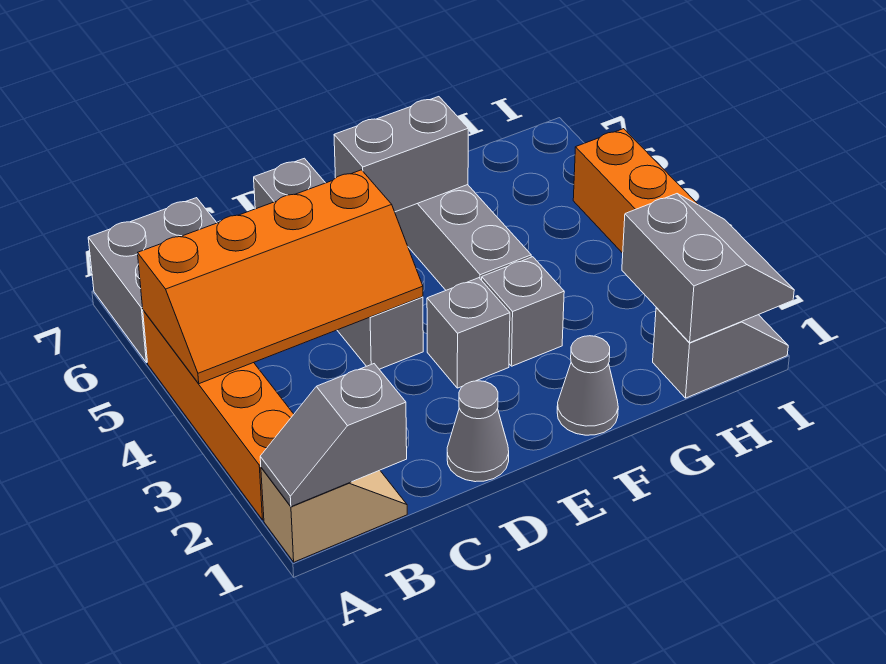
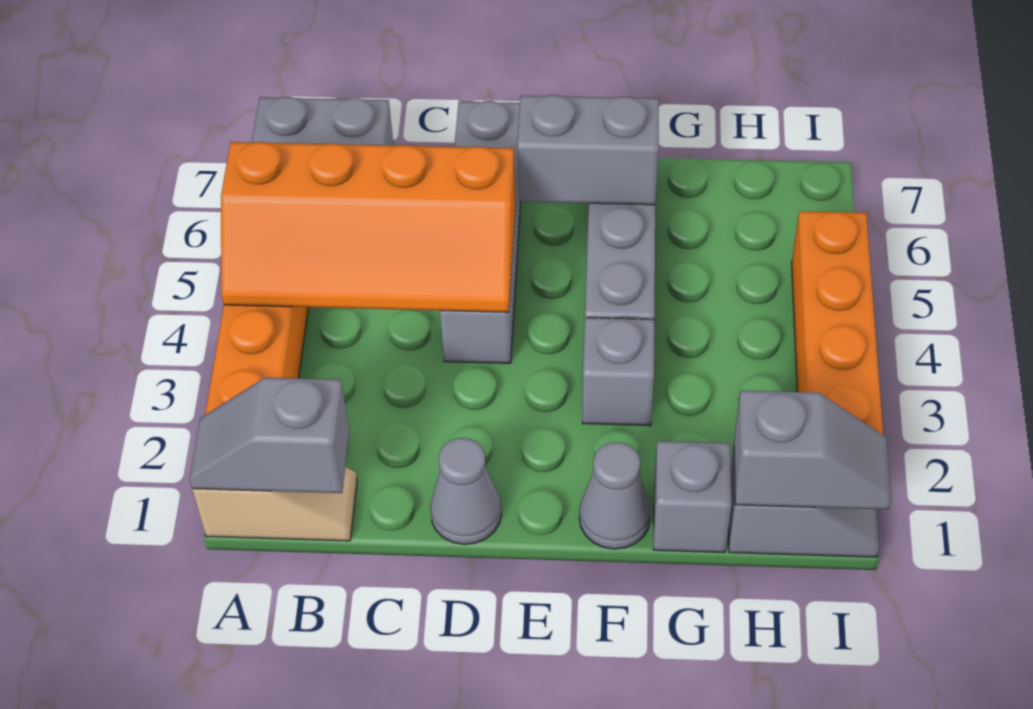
grey 1x1 brick [427,278,510,388] -> grey 1x1 brick moved to [653,441,731,552]
grey 2x2 slope [622,194,794,343] -> grey 1x2 slope [734,390,892,509]

